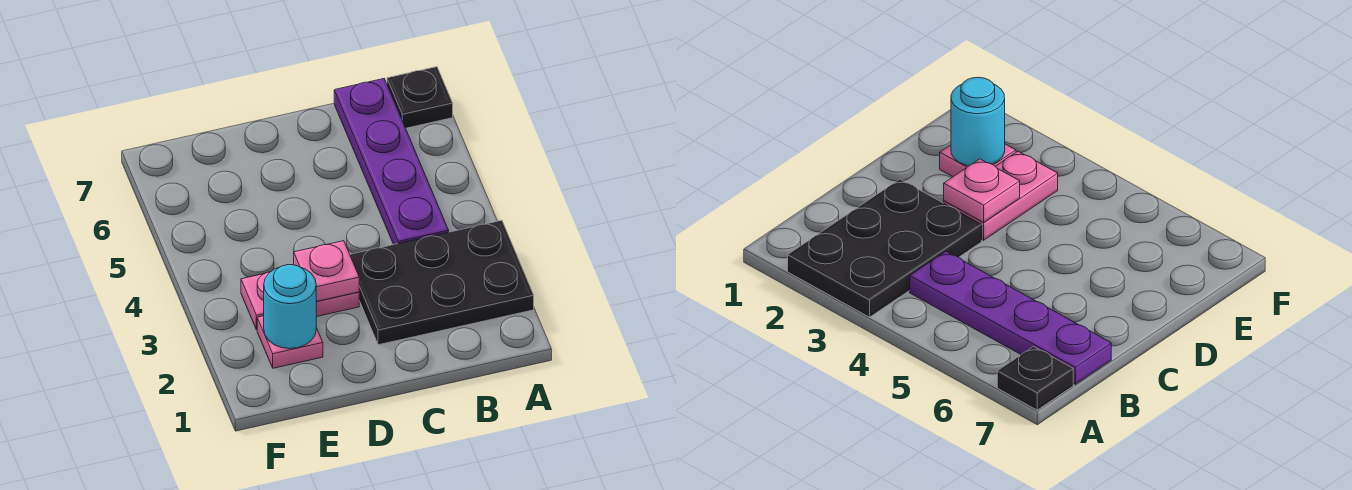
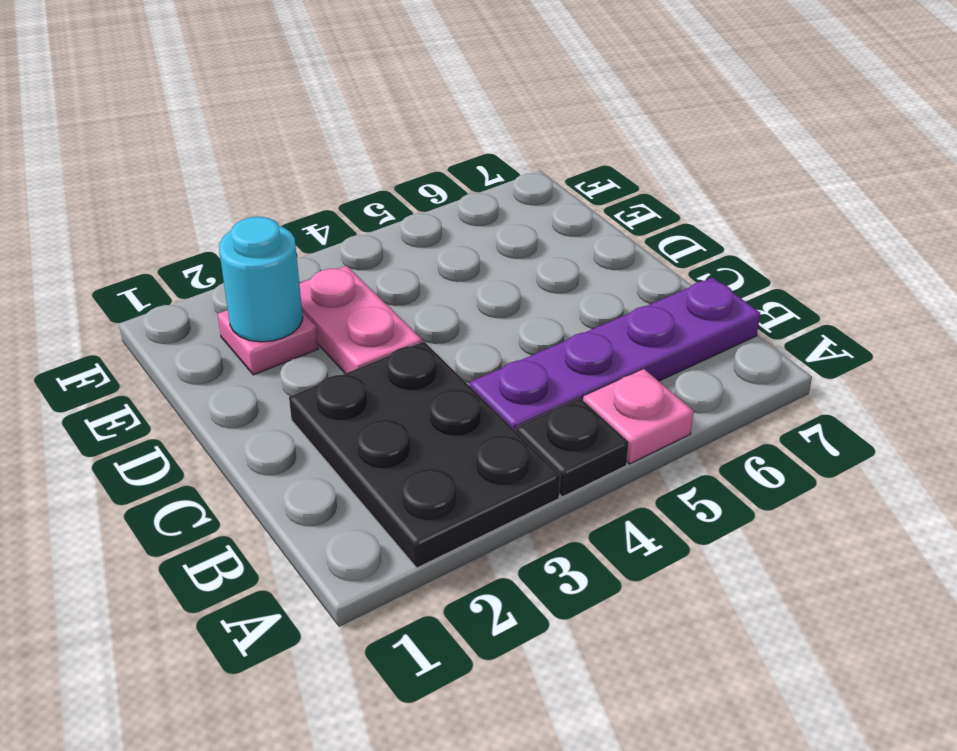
black 1x1 plate [387,67,453,128] -> black 1x1 plate moved to [516,398,629,497]
pink 1x1 plate [294,241,359,302] -> pink 1x1 plate moved to [583,369,694,464]

